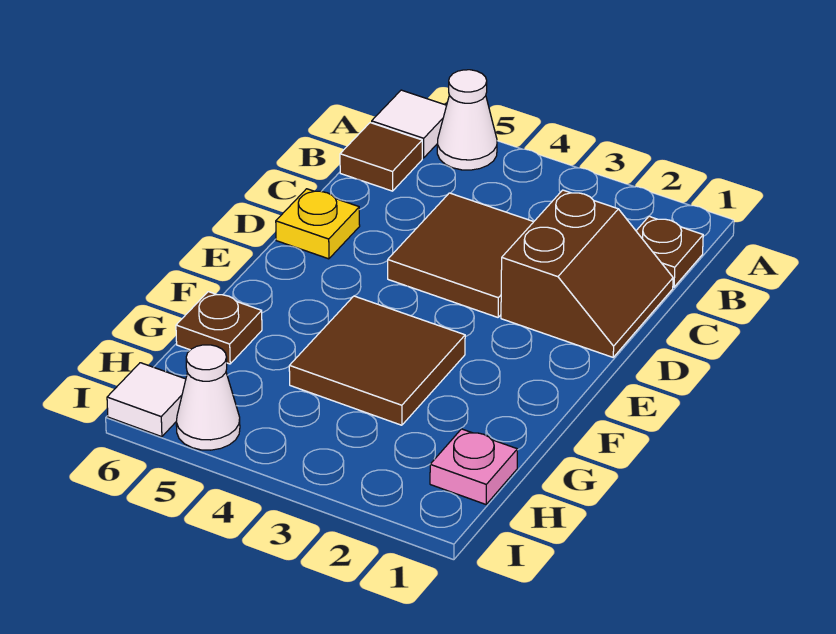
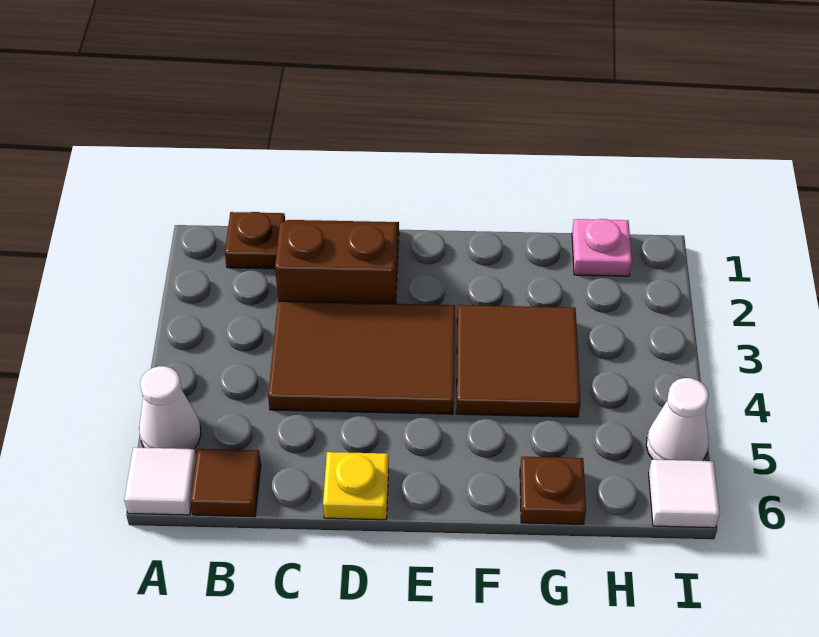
brown 2x2 tile [388,193,533,317] -> brown 2x3 tile [268,301,455,414]

